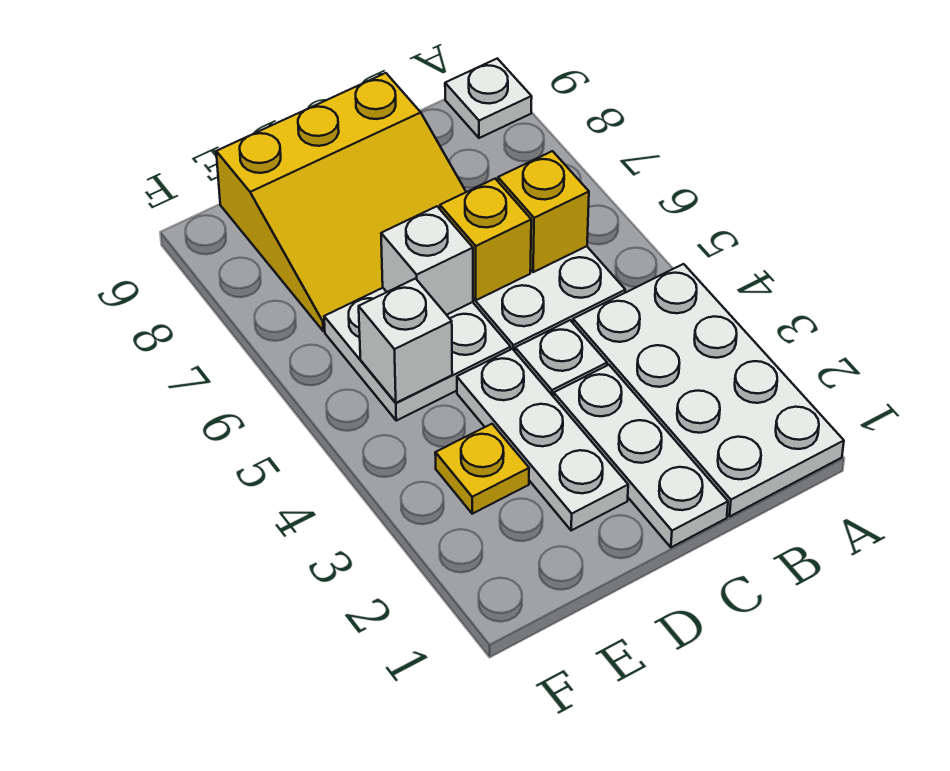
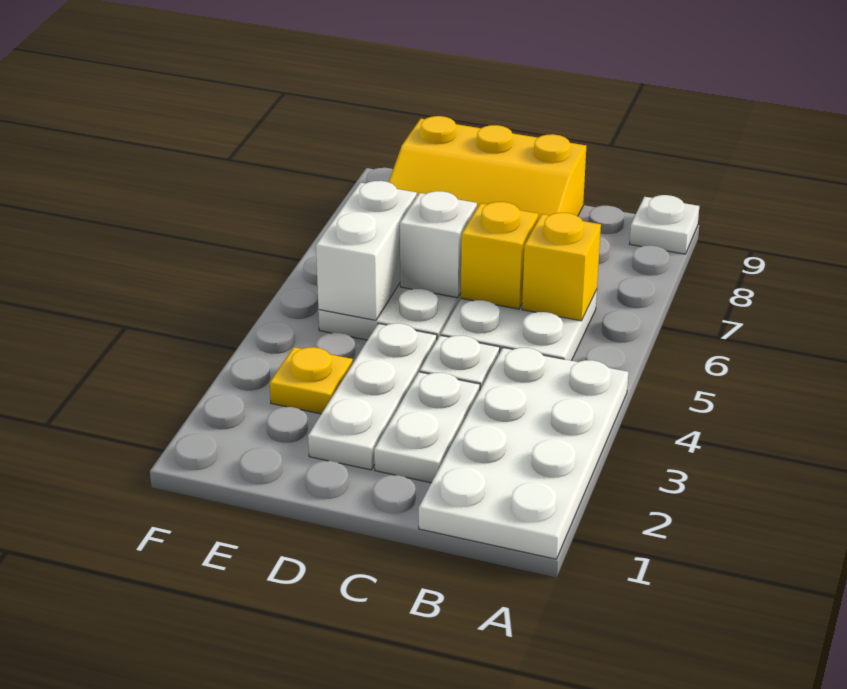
white 1x3 plate [554,365,728,547] -> white 1x2 plate [374,372,480,483]
white 1x1 brick [359,279,452,403] -> white 1x2 brick [316,181,417,320]

